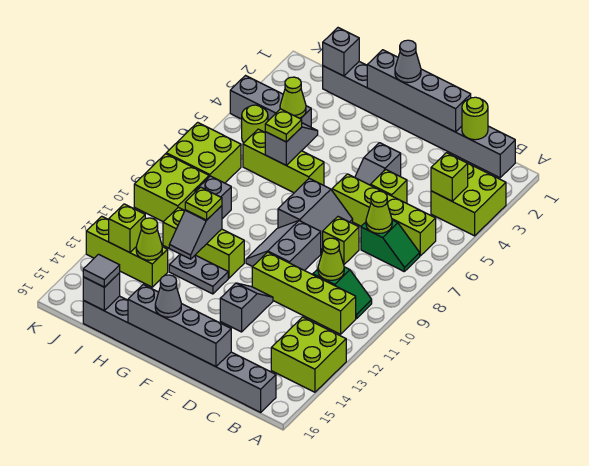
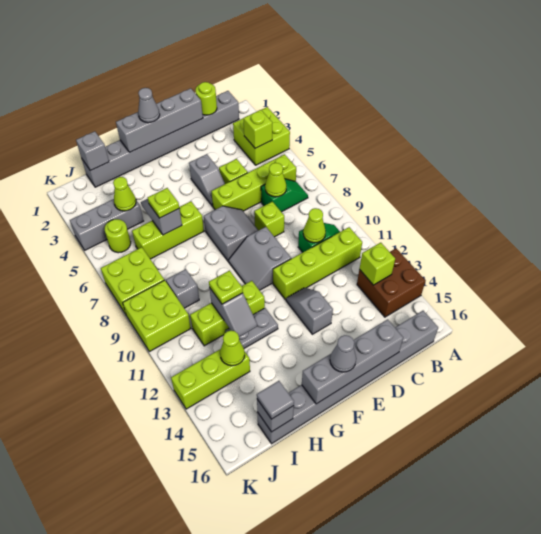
lime 2x2 brick [271,317,346,392] -> brown 2x2 brick [357,249,425,317]
lime 1x1 brick [109,204,145,253] -> lime 1x1 brick moved to [360,243,395,285]

